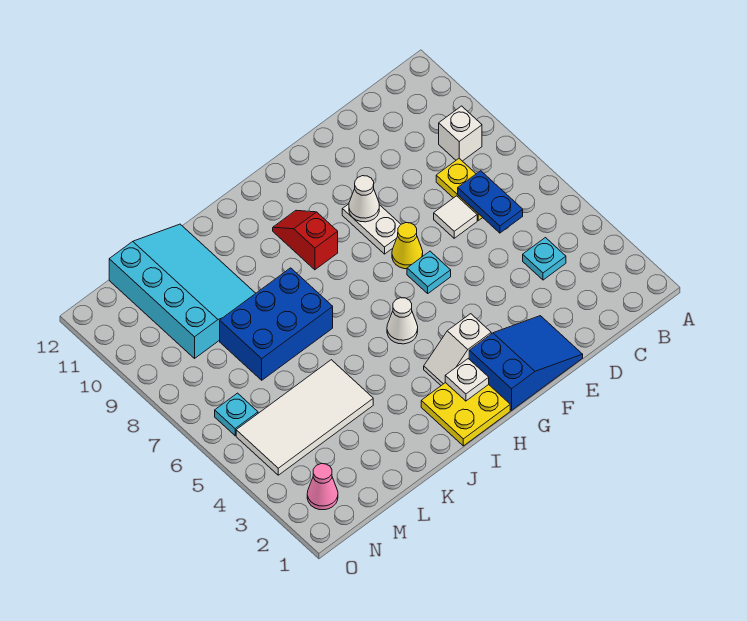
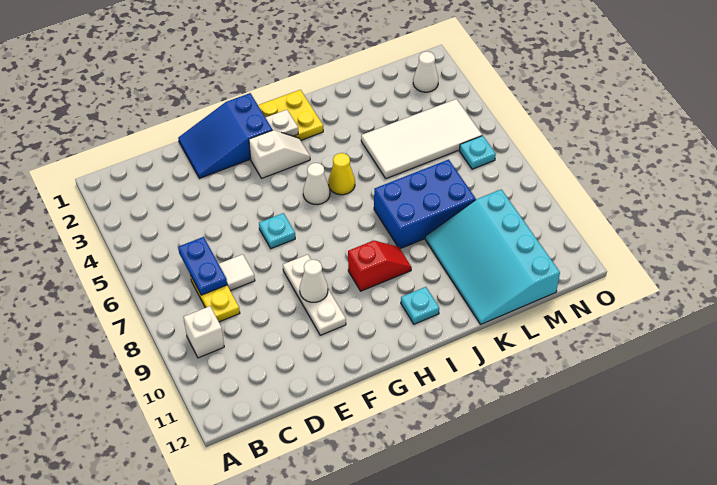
cyan 1x1 plate [523,238,566,280] -> cyan 1x1 plate moved to [401,287,439,324]
yellow 1x1 cone [392,223,423,269] -> yellow 1x1 cone moved to [329,153,355,195]
white 1x2 plate [342,204,401,254] -> white 1x3 plate [283,254,346,335]
red 1x2 slope [273,210,338,270] -> red 1x2 slope turned to [348,240,412,291]
pink 1x1 cone [307,464,338,510] -> white 1x1 cone [413,51,438,92]

